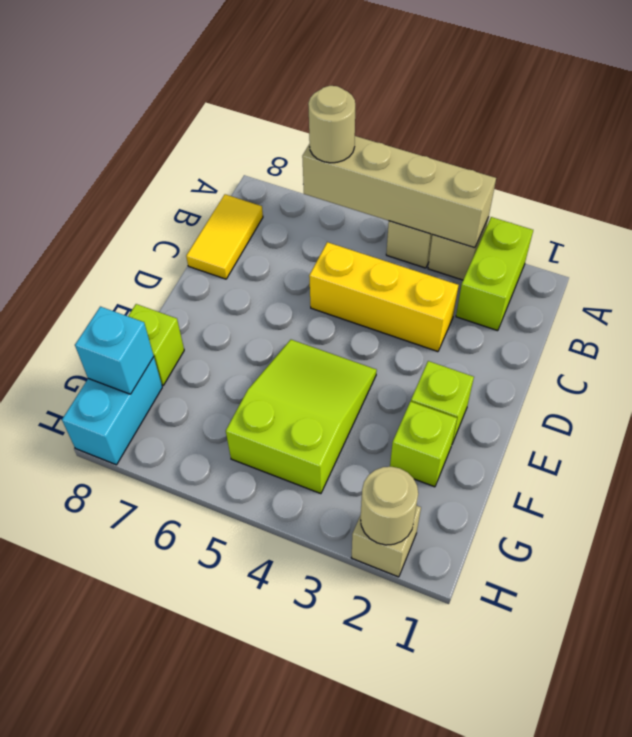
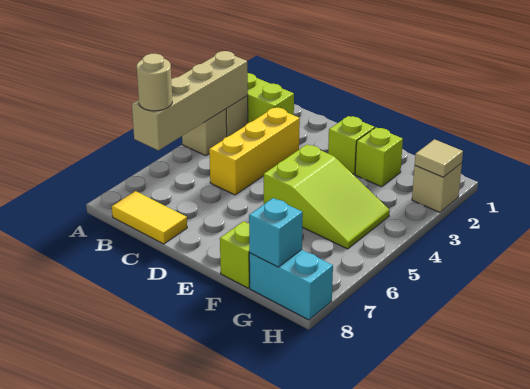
lime 2x3 slope [226,340,377,494] -> lime 2x3 slope turned to [264,145,390,249]
tan 1x1 round brick [361,467,418,545] -> tan 1x1 tile [415,139,463,177]

